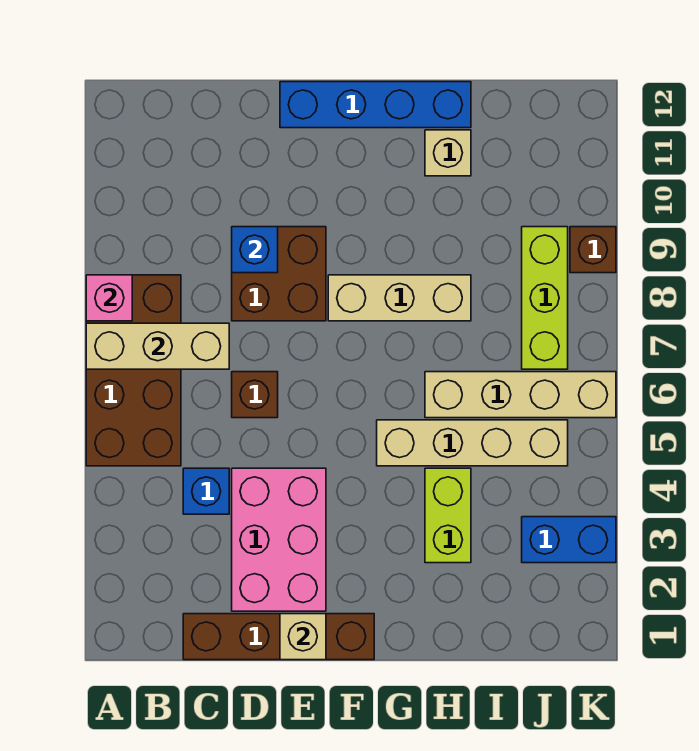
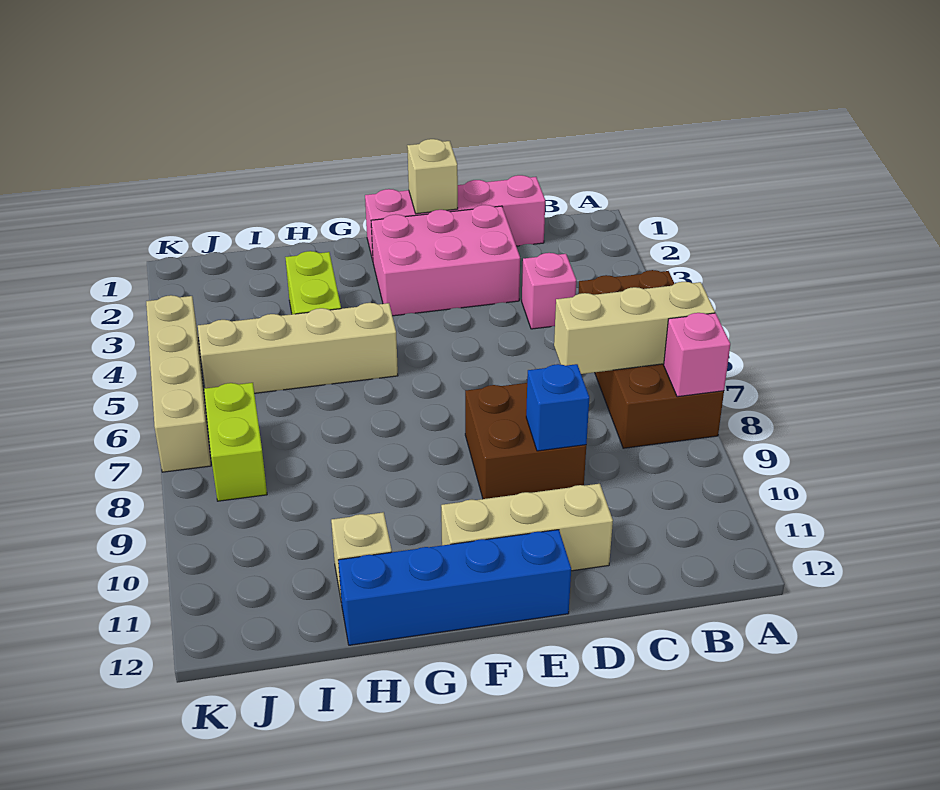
brown 1x4 brick [183,614,374,660] -> pink 1x4 brick [365,175,545,260]
blue 1x1 brick [183,468,229,514] -> pink 1x1 brick [522,253,576,329]
pink 2x3 brick [232,468,326,611] -> pink 2x3 brick turned to [371,205,520,316]
brown 1x1 brick [232,372,278,418] -> none
tan 1x3 brick [328,275,471,321] -> tan 1x3 brick moved to [441,484,613,571]
tan 1x4 brick [425,372,616,418] -> tan 1x4 brick turned to [146,295,211,472]
blue 1x2 brick [522,517,616,563] -> none
lime 1x3 brick [522,227,568,369] -> lime 1x2 brick [204,383,267,501]
brown 1x1 brick [570,227,616,273] -> none

